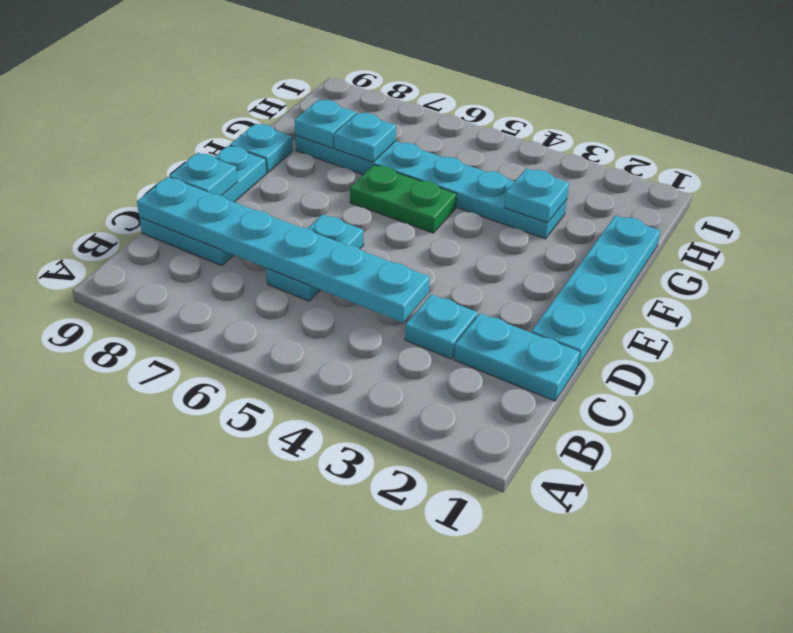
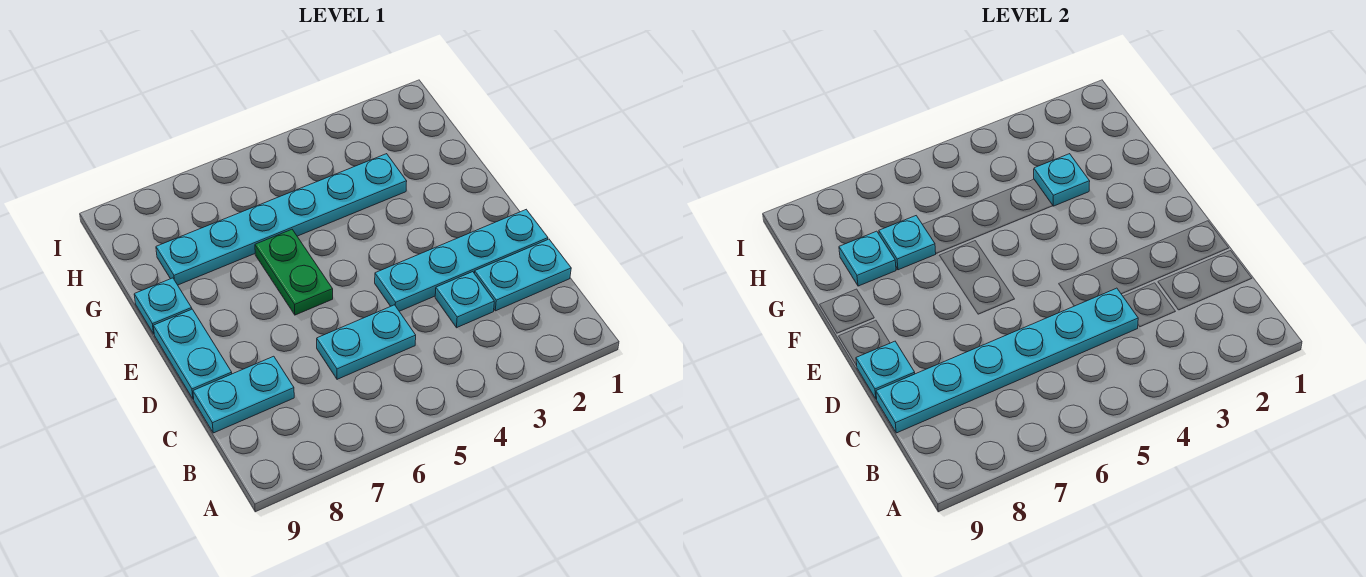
cyan 1x2 plate [266,214,364,301] -> cyan 1x2 plate turned to [317,305,416,379]
cyan 1x4 plate [531,215,661,366] -> cyan 1x4 plate turned to [375,210,548,311]
green 1x2 plate [350,165,457,233] -> green 1x2 plate turned to [255,229,333,315]

